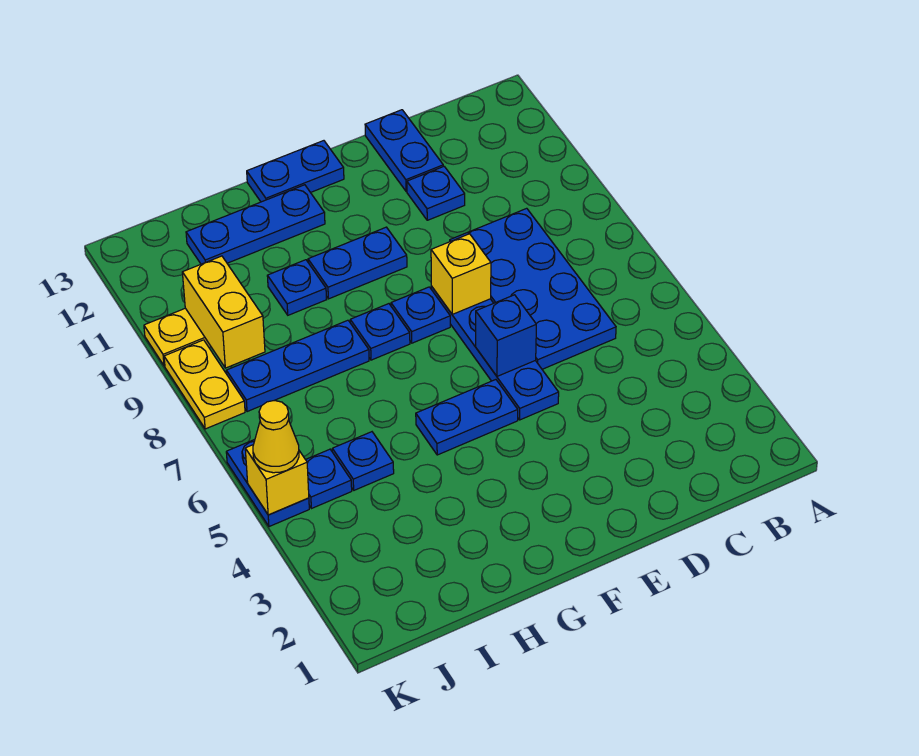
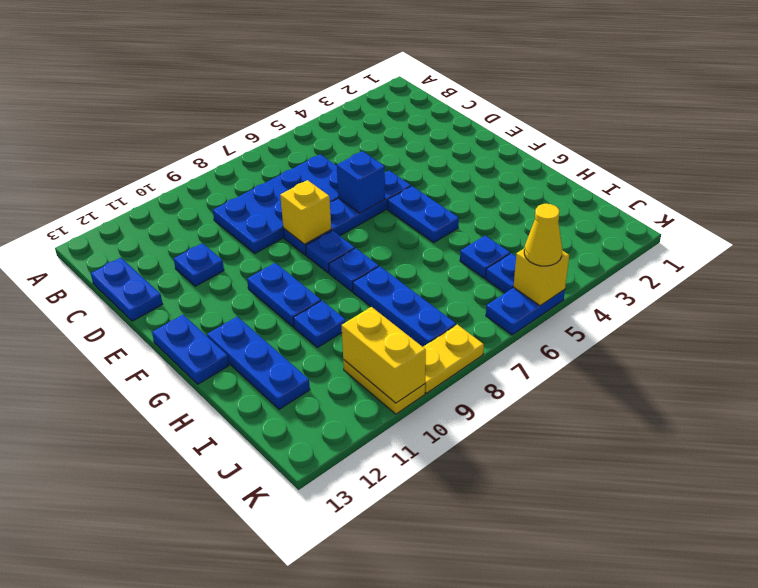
blue 1x2 plate [365,110,443,191] -> blue 1x2 plate turned to [91,258,163,321]
yellow 1x2 brick [182,256,265,368] -> yellow 1x2 brick turned to [341,307,426,403]

